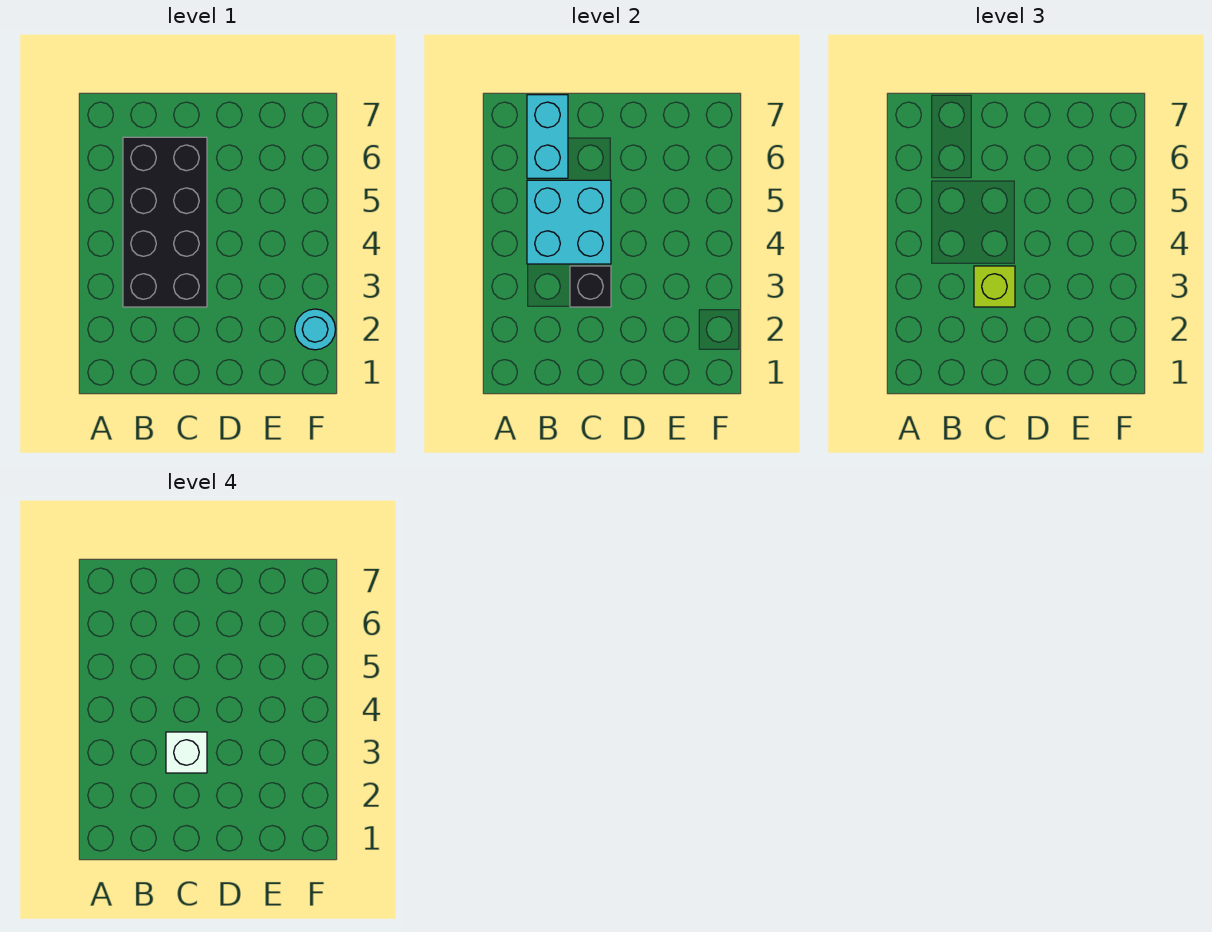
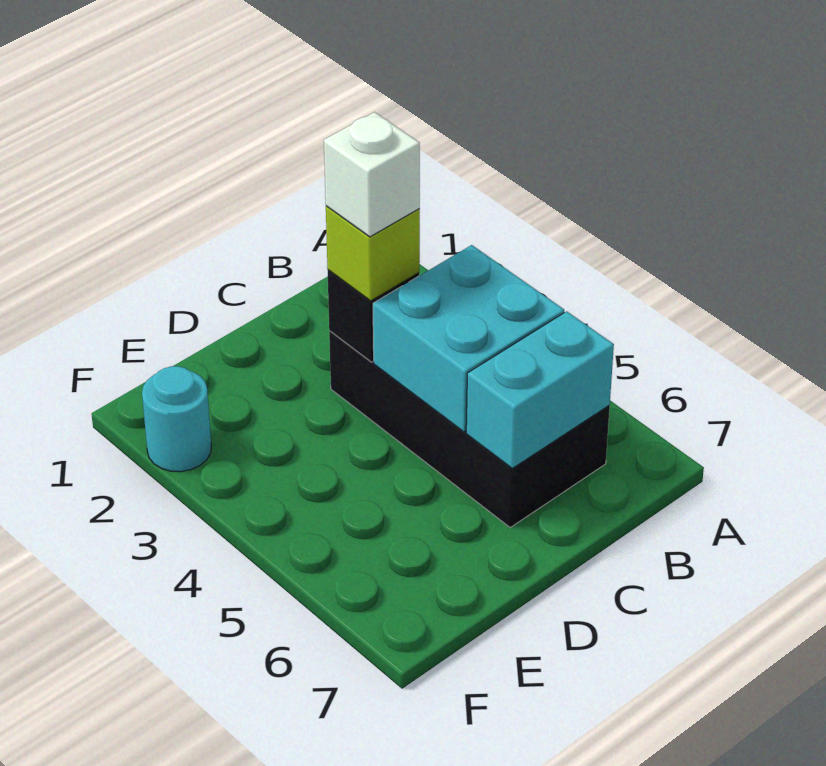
cyan 1x2 brick [527,95,568,178] -> cyan 1x2 brick turned to [466,311,614,468]

